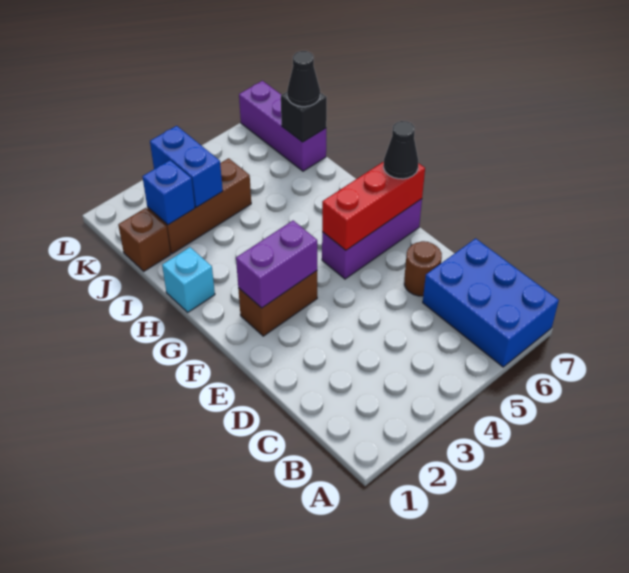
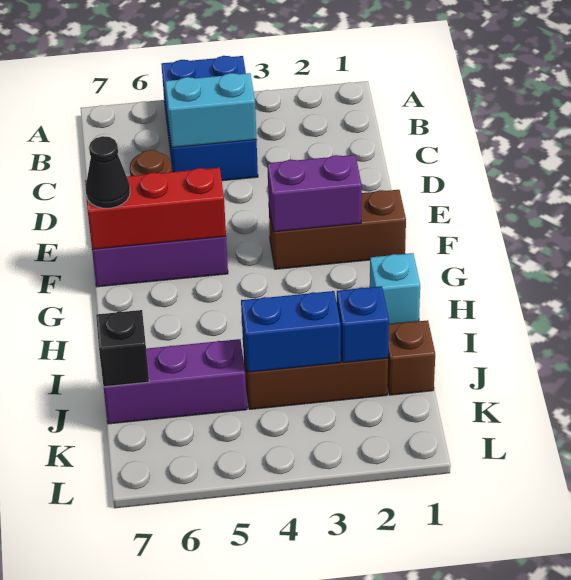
blue 2x3 brick [423,238,559,367] -> blue 2x3 brick moved to [161,56,258,181]
none -> cyan 1x2 brick [165,73,257,147]
brown 1x2 brick [238,271,317,336] -> brown 1x3 brick [269,190,406,269]
blue 1x2 brick [150,126,223,207] -> blue 1x2 brick turned to [241,291,341,372]
purple 1x3 brick [239,81,326,171] -> purple 1x3 brick turned to [104,339,247,424]
black 1x1 cone [287,51,320,107] -> none

